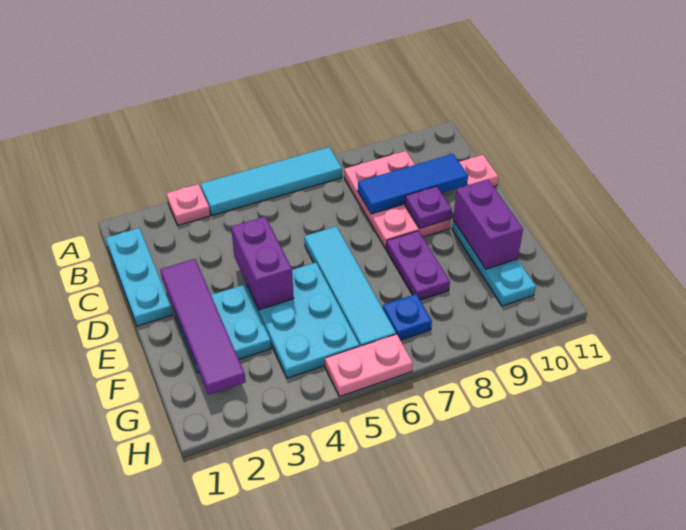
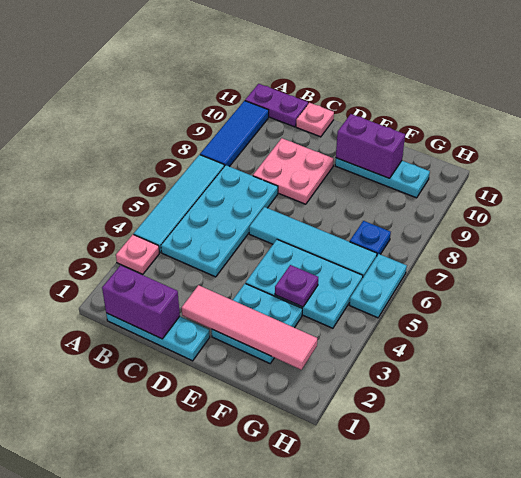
none -> cyan 2x4 plate [161,165,278,277]
pink 2x3 plate [344,151,451,248] -> pink 2x2 plate [253,138,334,204]
blue 1x3 tile [358,154,468,214] -> blue 1x3 tile moved to [200,101,269,167]
purple 1x4 tile [160,259,246,395] -> pink 1x4 tile [182,285,317,370]
purple 1x2 brick [231,216,294,310] -> purple 1x2 brick moved to [102,265,180,339]
purple 1x1 plate [405,186,452,228] -> purple 1x1 plate moved to [275,265,318,307]
purple 1x2 plate [386,231,450,300] -> purple 1x2 plate moved to [245,84,308,127]
pink 1x2 plate [325,334,413,396] -> cyan 1x2 plate [350,254,407,318]

